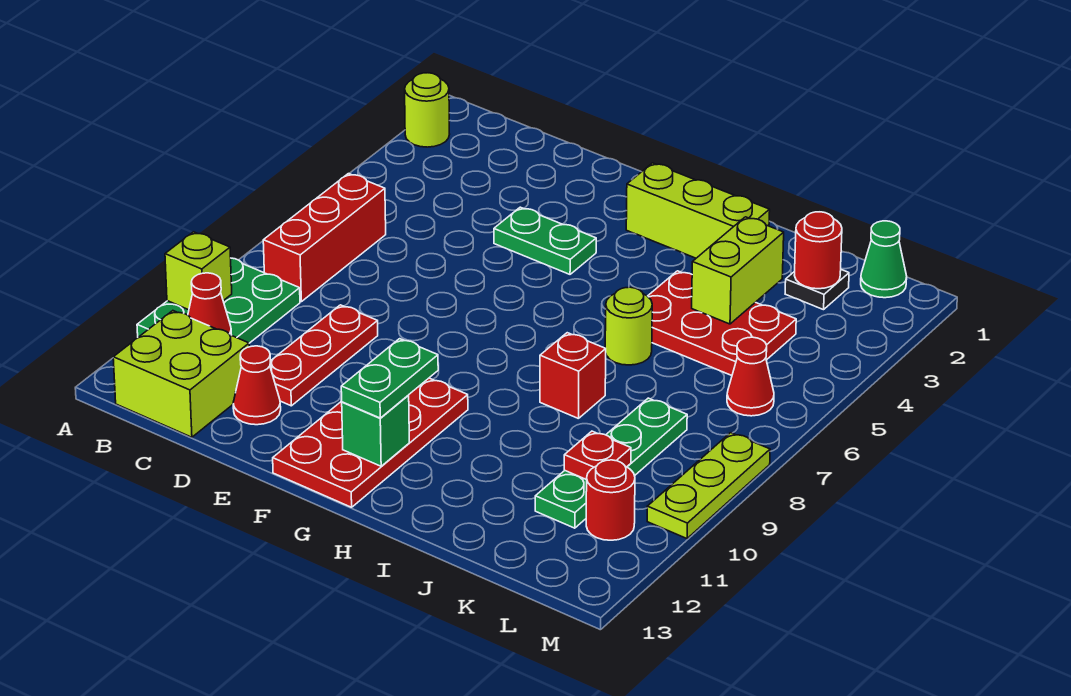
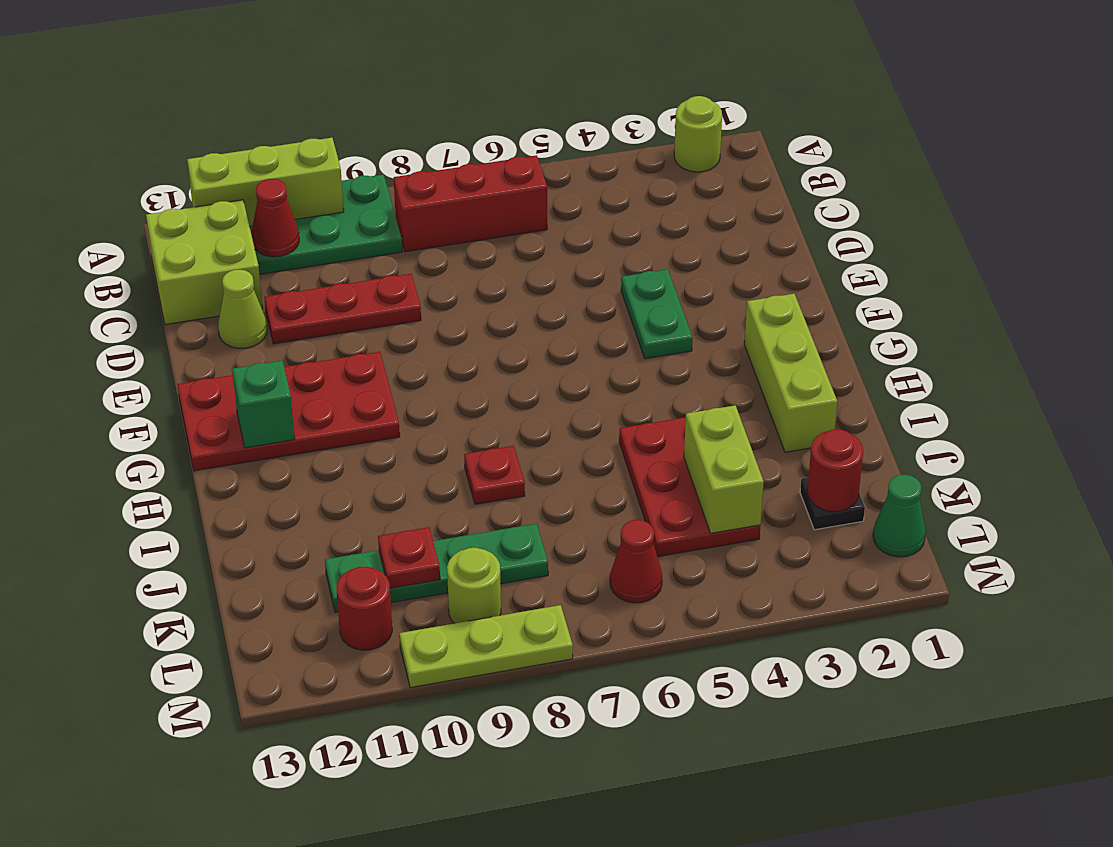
lime 1x1 brick [165,232,232,310] -> lime 1x3 brick [187,138,344,226]
red 1x1 cone [233,346,281,425] -> lime 1x1 cone [218,270,267,348]
green 1x2 plate [341,339,438,418] -> none
lime 1x1 round brick [605,287,652,365] -> lime 1x1 round brick moved to [447,548,501,623]
red 1x1 brick [540,333,606,419] -> red 1x1 plate [464,446,525,504]
lime 1x2 brick [692,217,784,324] -> lime 1x2 brick turned to [684,405,764,533]

